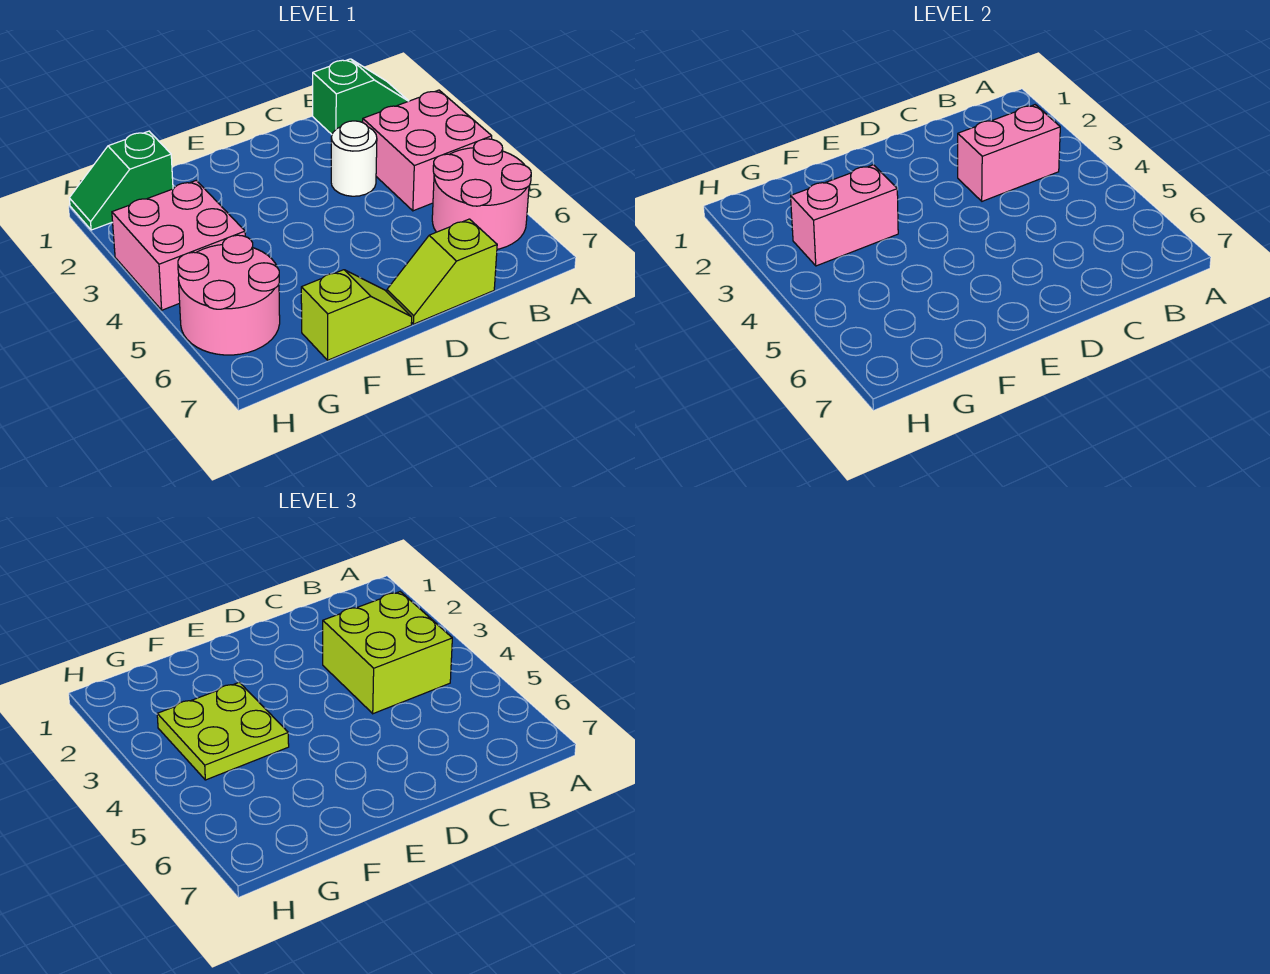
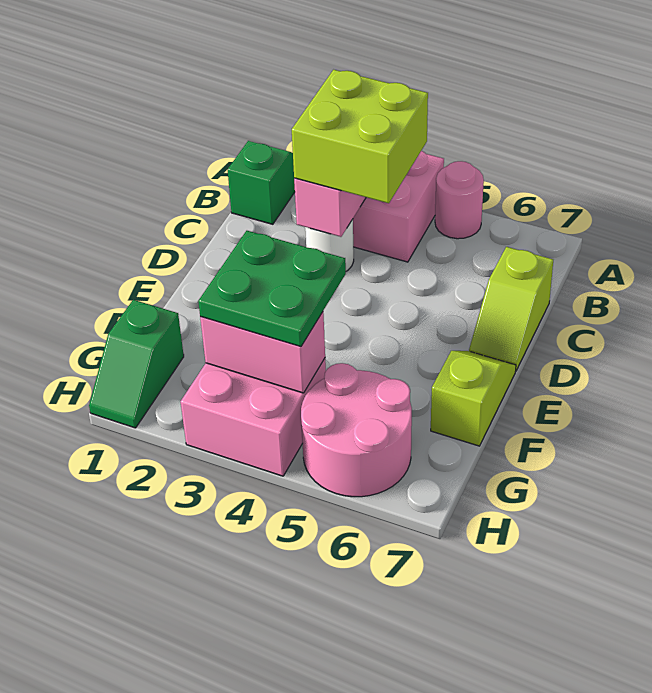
pink 2x2 round brick [432,139,531,249] -> pink 1x1 round brick [435,161,484,239]
pink 1x2 brick [791,165,898,266] -> pink 1x2 brick turned to [200,312,325,393]
lime 2x2 plate [157,682,289,780] -> green 2x2 plate [198,231,346,347]

